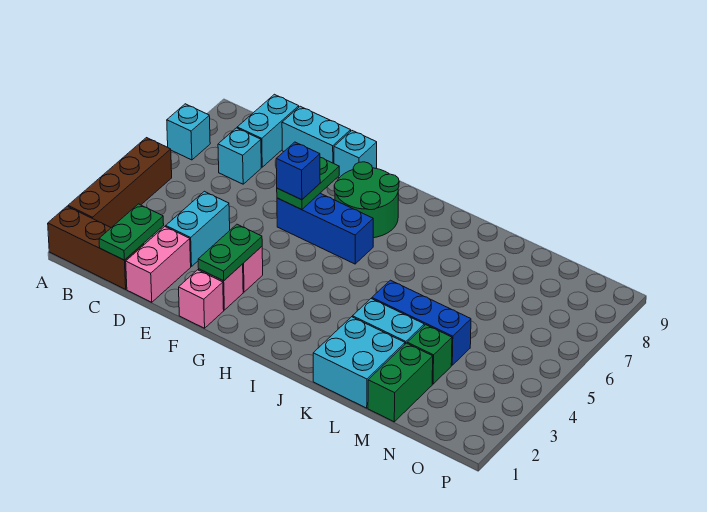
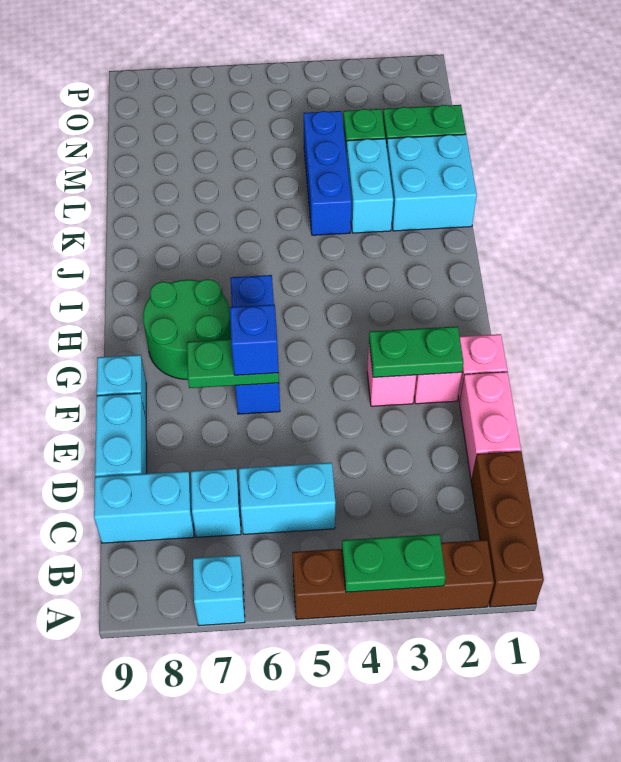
green 1x2 plate [99,204,164,260] -> green 1x2 plate moved to [342,534,445,592]
pink 1x2 brick [126,227,191,302] -> pink 1x2 brick turned to [460,372,521,479]
cyan 1x2 brick [166,191,230,266] -> cyan 1x2 brick moved to [239,463,336,534]

